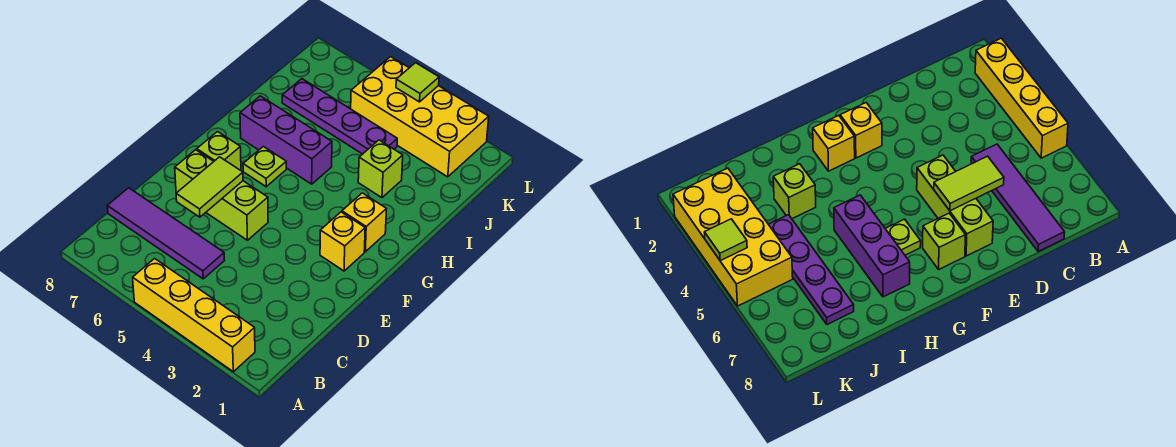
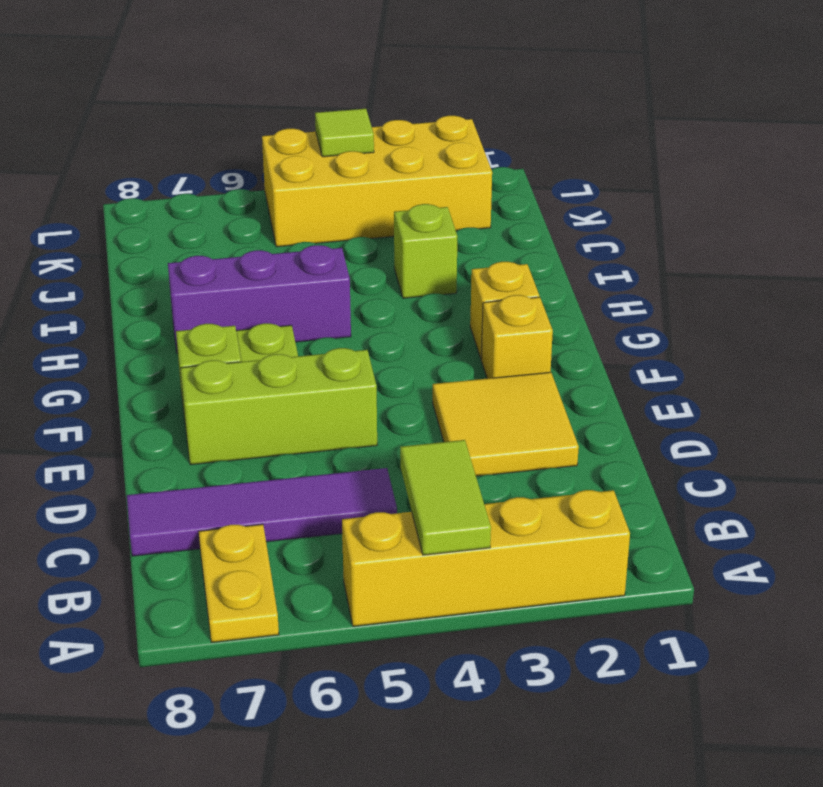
none -> yellow 1x2 plate [199,524,279,642]
none -> yellow 2x2 tile [433,372,579,476]
lime 1x2 tile [176,157,243,217] -> lime 1x2 tile moved to [400,440,491,555]
purple 1x4 plate [282,79,397,154] -> none

